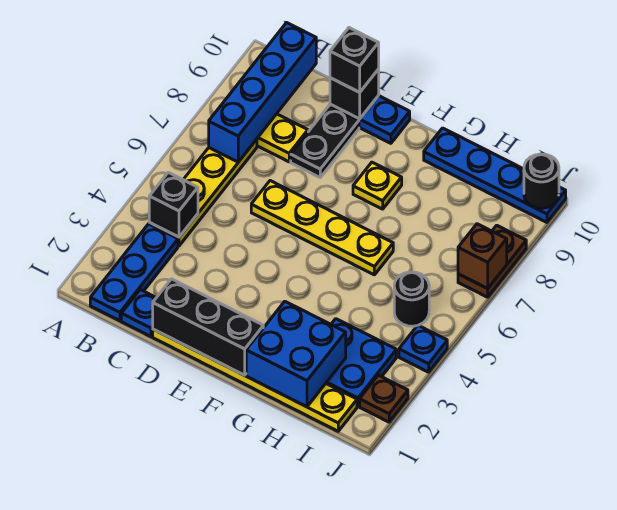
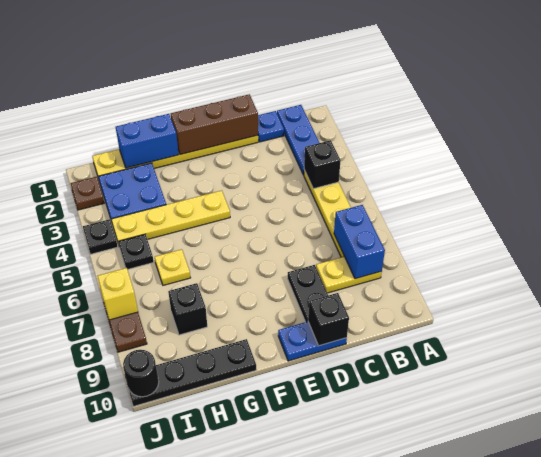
blue 1x4 brick [209,23,316,162] -> blue 1x2 brick [334,205,385,279]
black 1x3 brick [153,279,263,375] -> brown 1x3 brick [171,94,258,155]
yellow 1x4 plate [251,181,393,275] -> yellow 1x4 plate moved to [111,191,230,244]
black 1x1 brick [330,28,379,92] -> black 1x1 brick moved to [168,283,207,335]
yellow 1x1 plate [353,162,402,209] -> yellow 1x1 plate moved to [155,249,190,285]
blue 2x2 brick [246,301,346,407] -> blue 1x2 brick [116,114,179,168]
blue 1x4 plate [424,128,566,222] -> black 1x4 plate [124,339,256,407]
black 1x1 round brick [394,272,429,326] -> black 1x1 plate [118,234,154,269]
blue 1x1 plate [399,325,447,372] -> black 1x1 plate [83,219,118,254]
brown 1x1 brick [458,224,507,289] -> yellow 1x1 brick [98,268,138,320]

